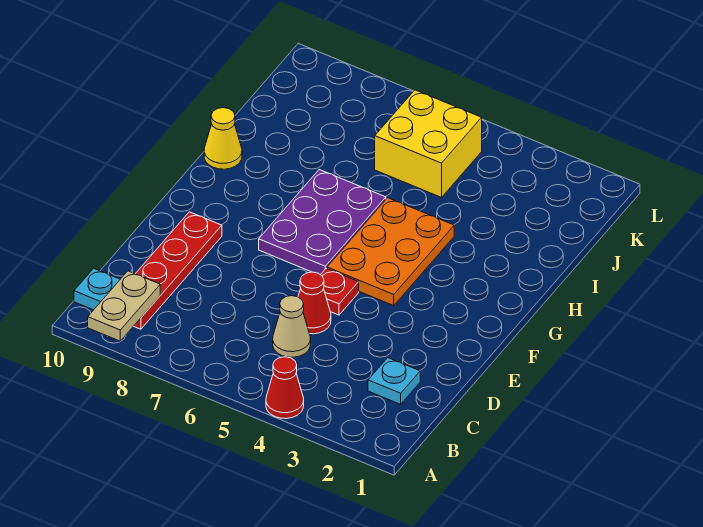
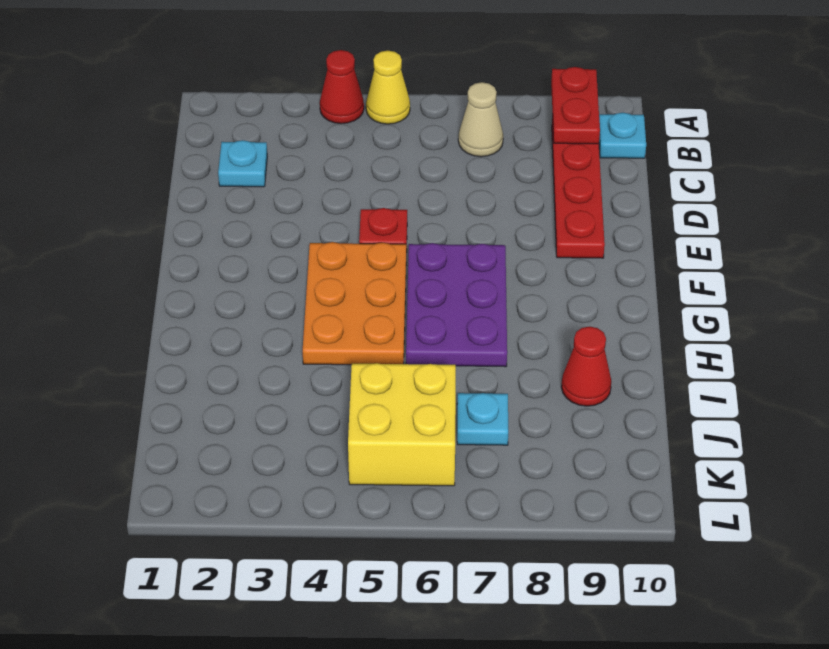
tan 1x2 plate [88,271,160,341] -> red 1x2 plate [551,67,600,144]
tan 1x1 cone [273,296,311,357] -> tan 1x1 cone moved to [458,82,503,157]
red 1x1 cone [298,272,331,334] -> red 1x1 cone moved to [561,327,611,406]
yellow 1x1 cone [204,108,242,169] -> yellow 1x1 cone moved to [366,51,410,124]
none -> cyan 1x1 plate [457,393,508,445]

